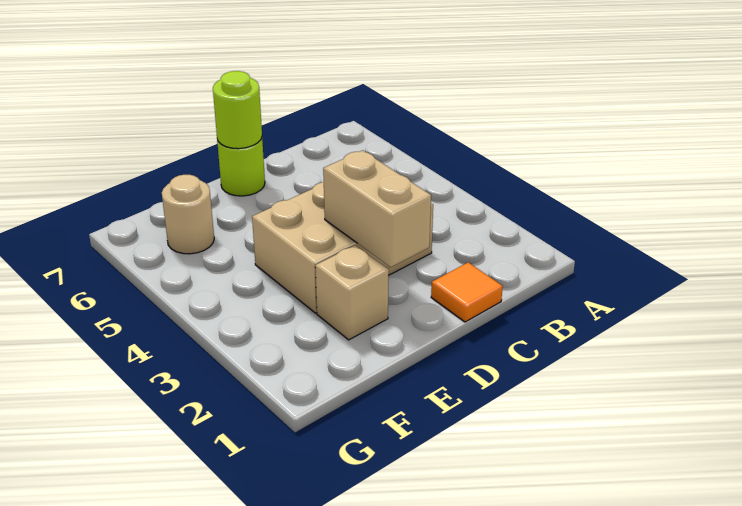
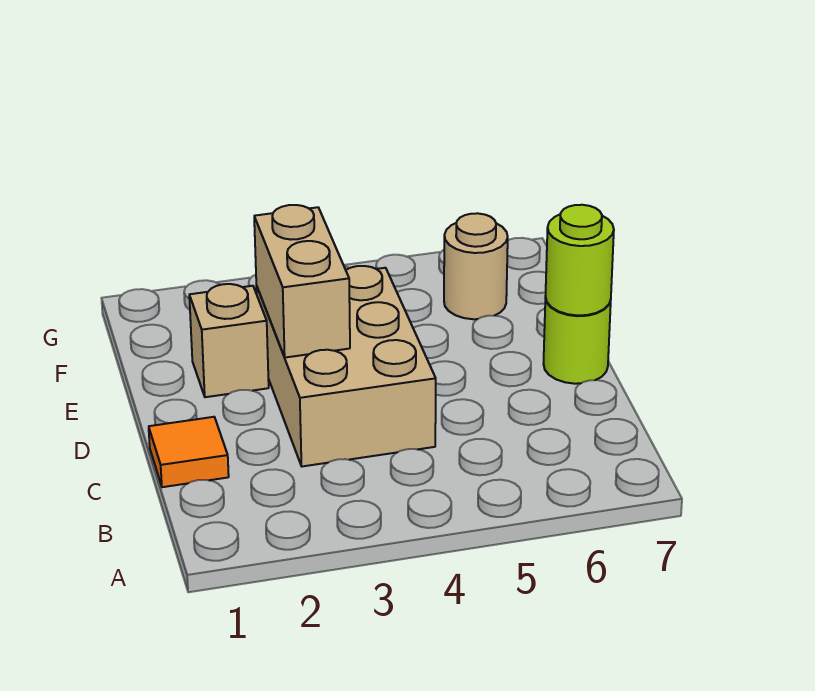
tan 1x2 brick [323,150,431,267] -> tan 1x2 brick turned to [254,205,350,358]

